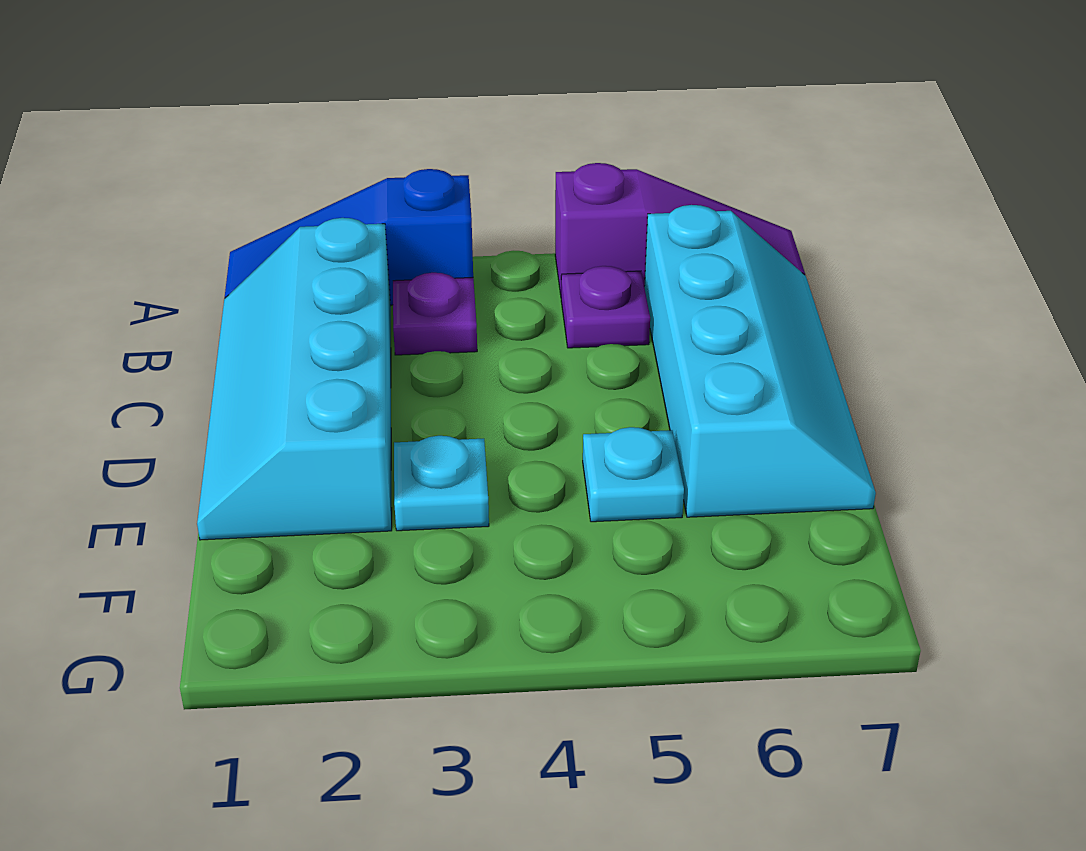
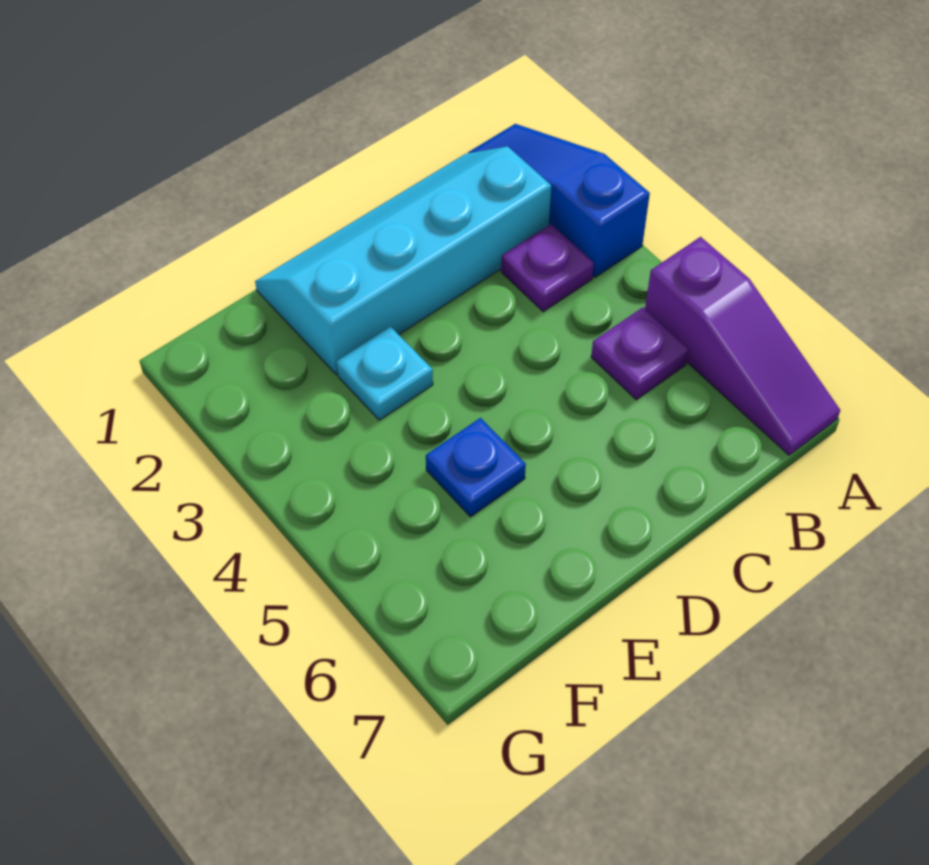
cyan 2x4 slope [644,205,876,517] -> none
cyan 1x1 plate [583,427,684,522] -> blue 1x1 plate [426,418,526,517]

